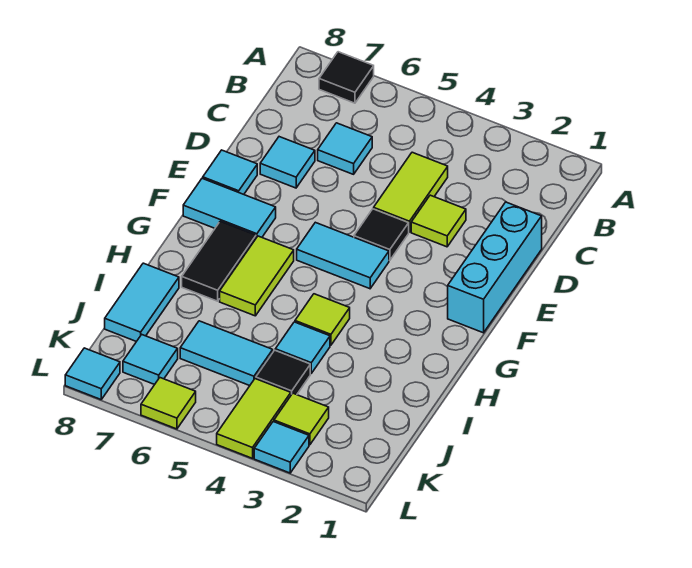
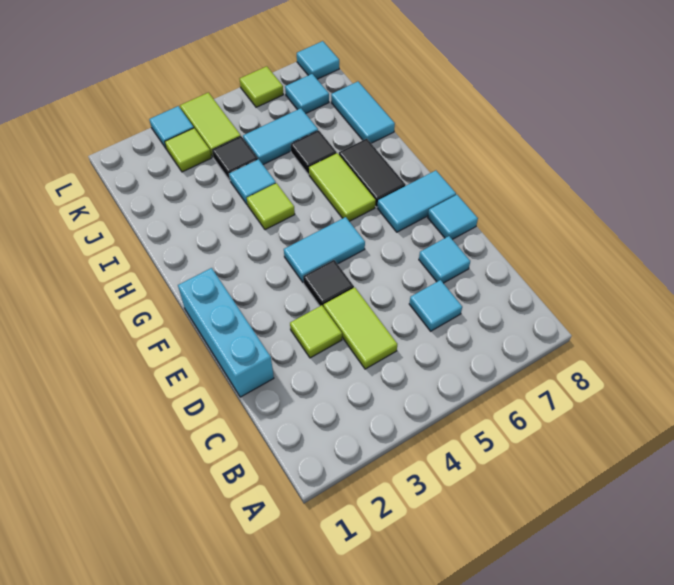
black 1x1 tile [319,52,374,103] -> black 1x1 tile moved to [291,130,337,174]

